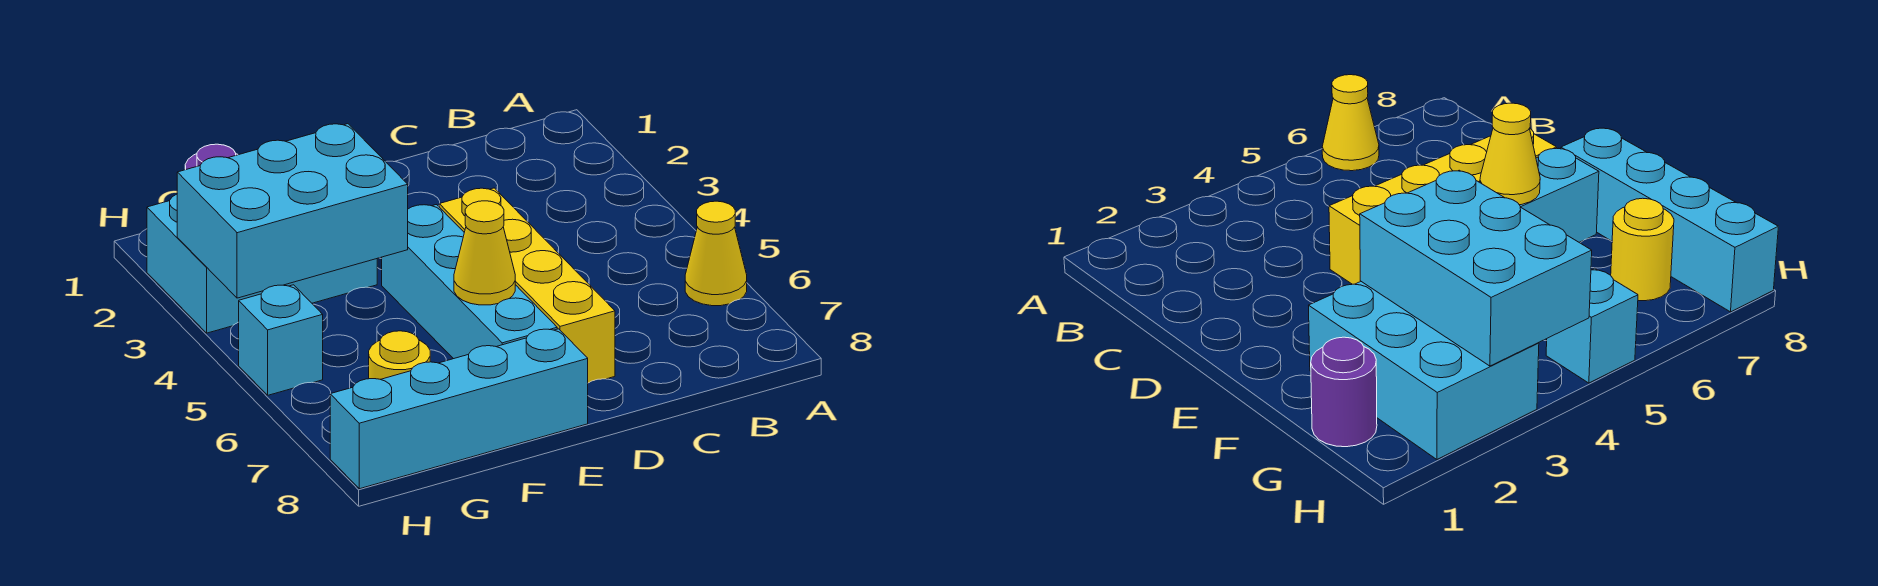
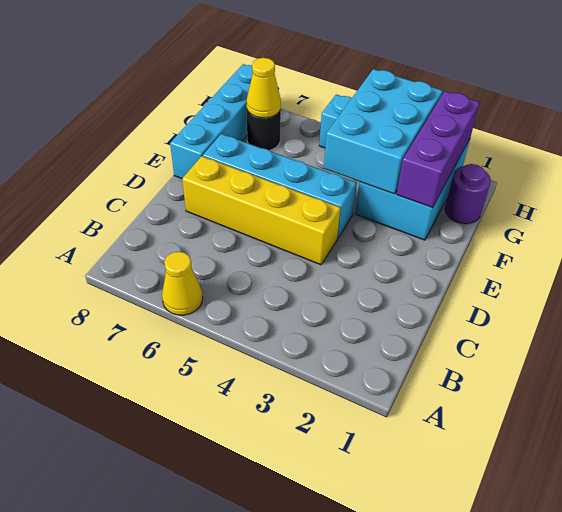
yellow 1x1 cone [454,201,515,305] -> yellow 1x1 cone moved to [247,58,281,118]
none -> purple 1x3 brick [397,91,480,207]
yellow 1x1 round brick [369,331,430,379] -> black 1x1 round brick [247,110,281,150]

